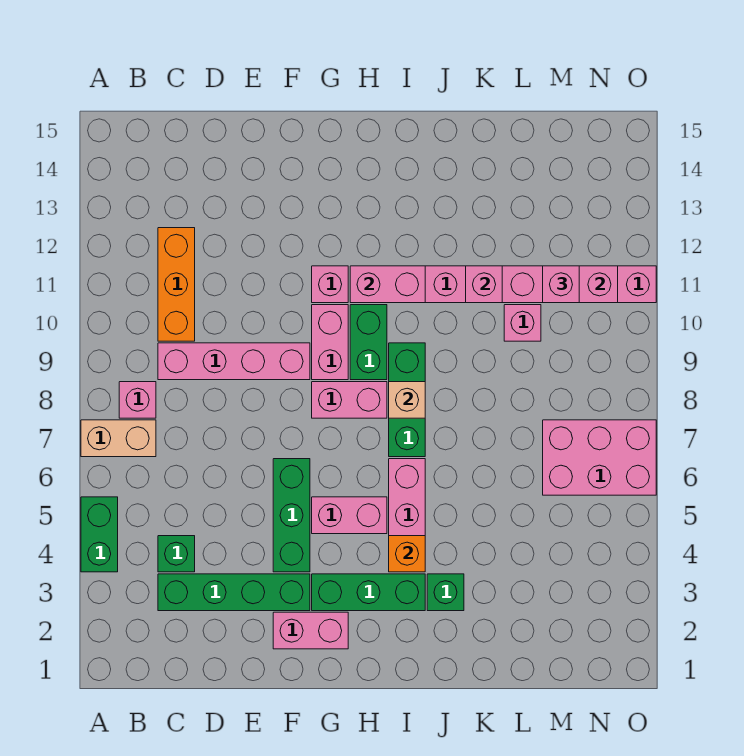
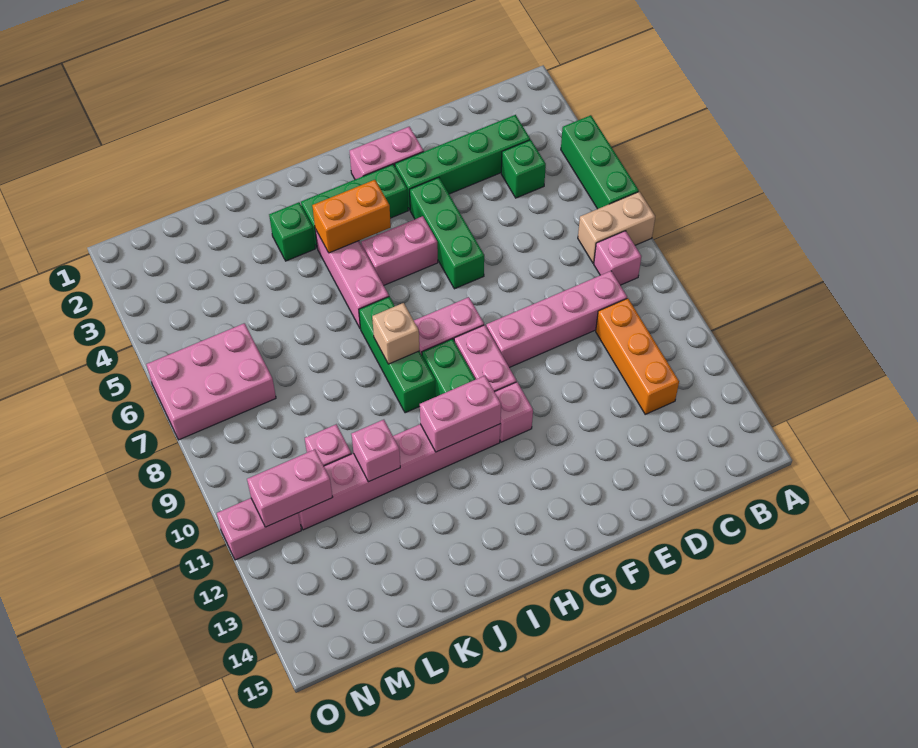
green 1x2 brick [81,497,118,572] -> green 1x3 brick [561,115,639,209]
orange 1x1 brick [389,536,425,572] -> orange 1x2 brick [312,180,391,253]
pink 1x1 brick [543,266,579,303] -> none

